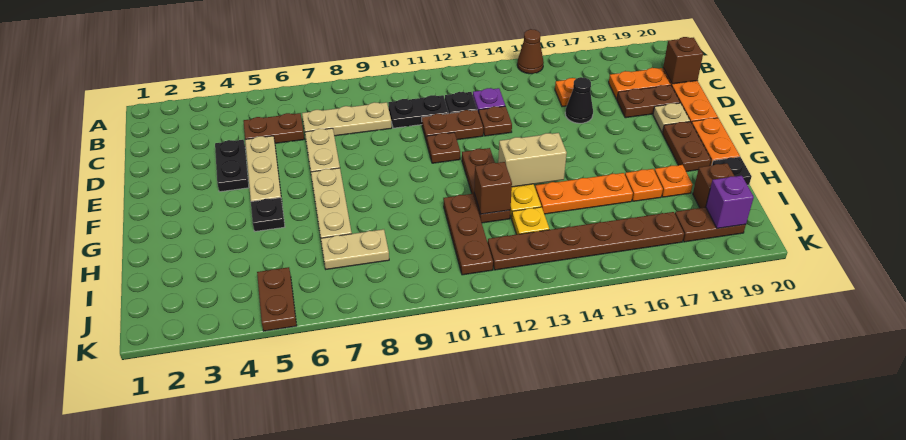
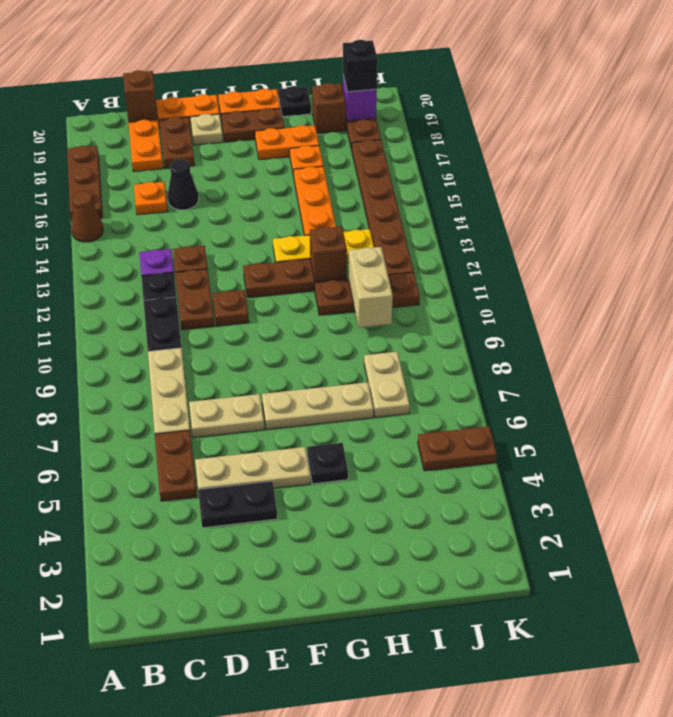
none -> brown 1x3 plate [67,146,103,221]
tan 1x2 brick [498,133,567,187] -> tan 1x2 brick moved to [349,247,393,328]
orange 1x1 plate [654,165,693,197] -> orange 1x2 plate [255,125,319,160]
none -> black 1x1 brick [343,40,378,92]

